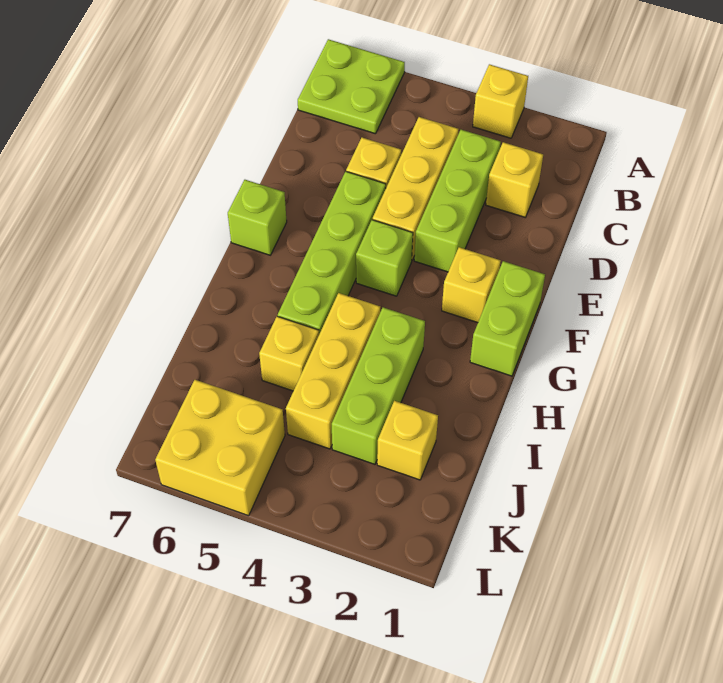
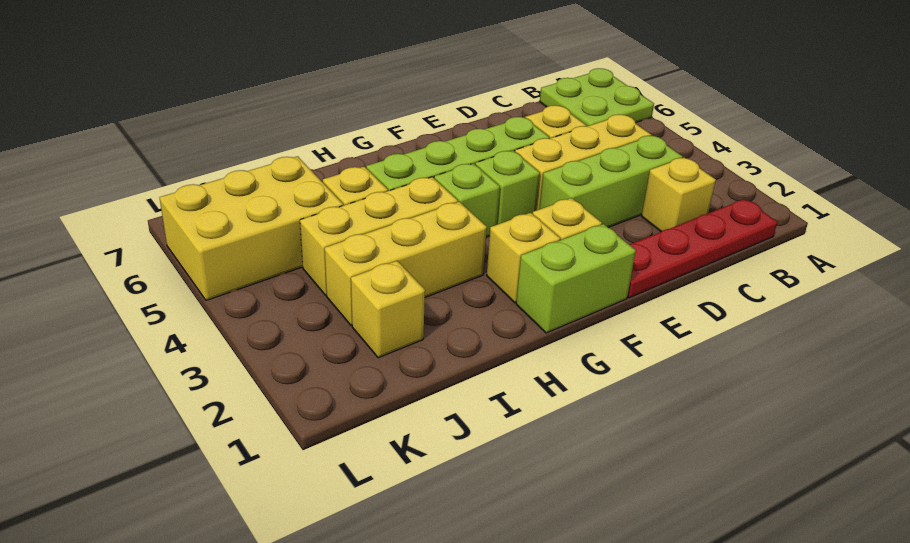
yellow 1x1 brick [473,64,528,138] -> yellow 1x1 brick moved to [487,213,561,303]
none -> red 1x4 plate [627,199,777,298]
lime 1x1 brick [228,180,287,255] -> lime 1x1 brick moved to [434,163,500,237]
lime 1x3 brick [332,307,425,464] -> yellow 1x3 brick [325,202,487,326]
yellow 2x2 brick [155,380,285,516] -> yellow 2x3 brick [160,156,343,300]

